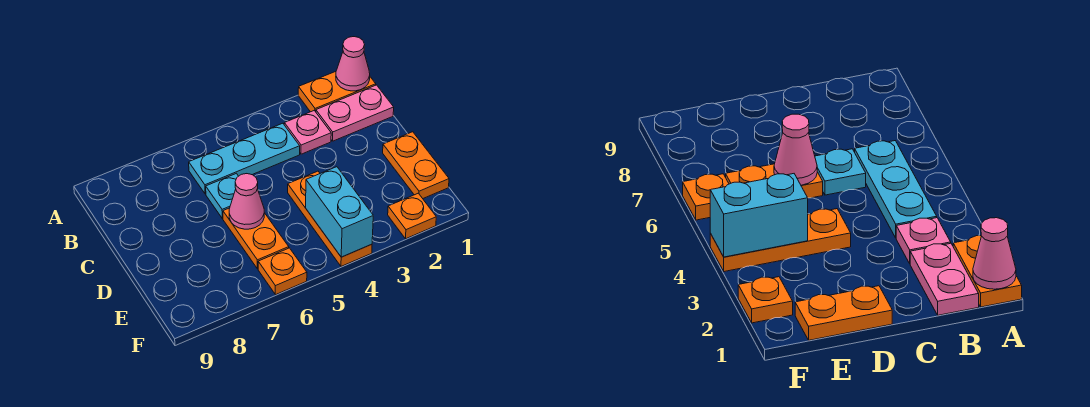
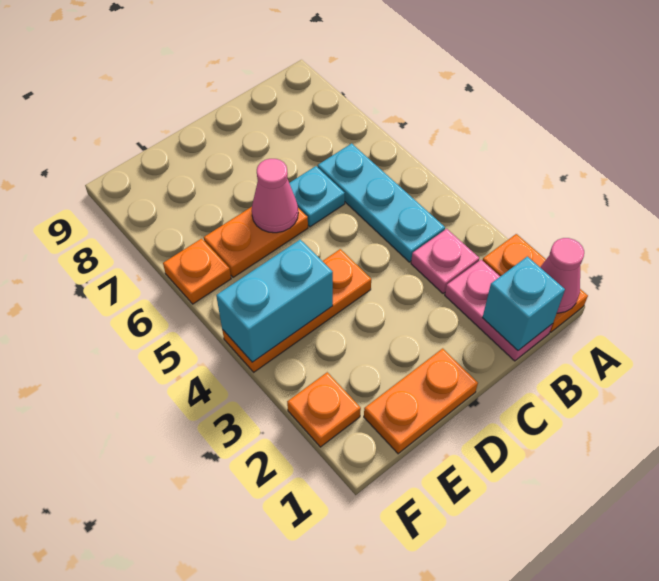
none -> cyan 1x1 brick [482,256,565,350]

